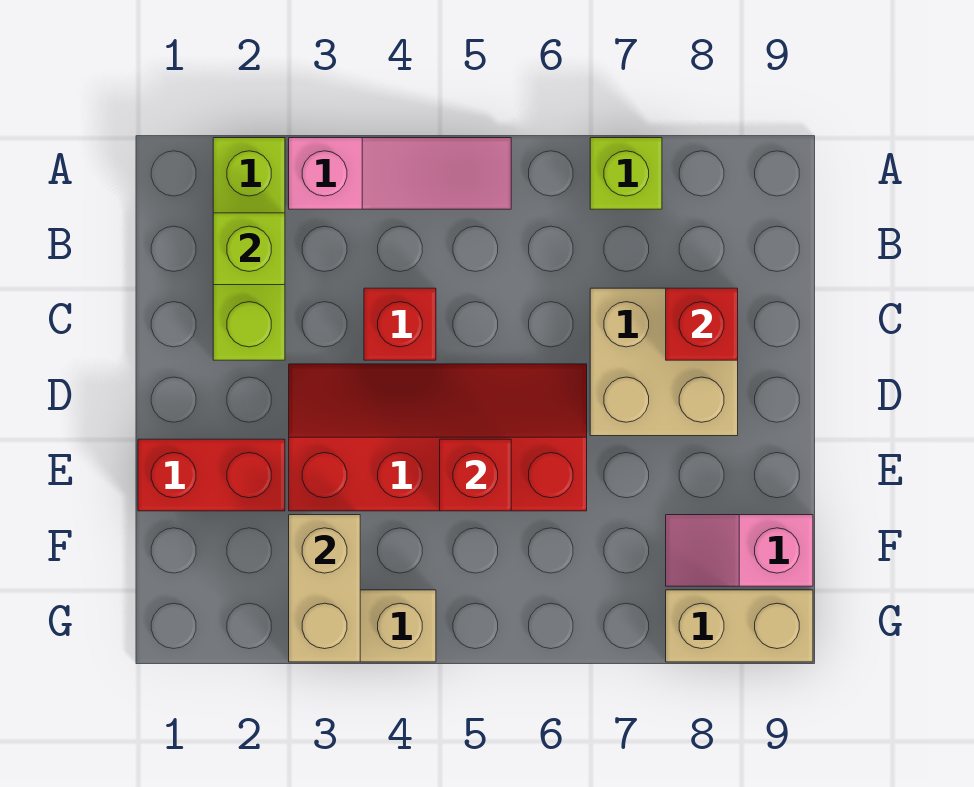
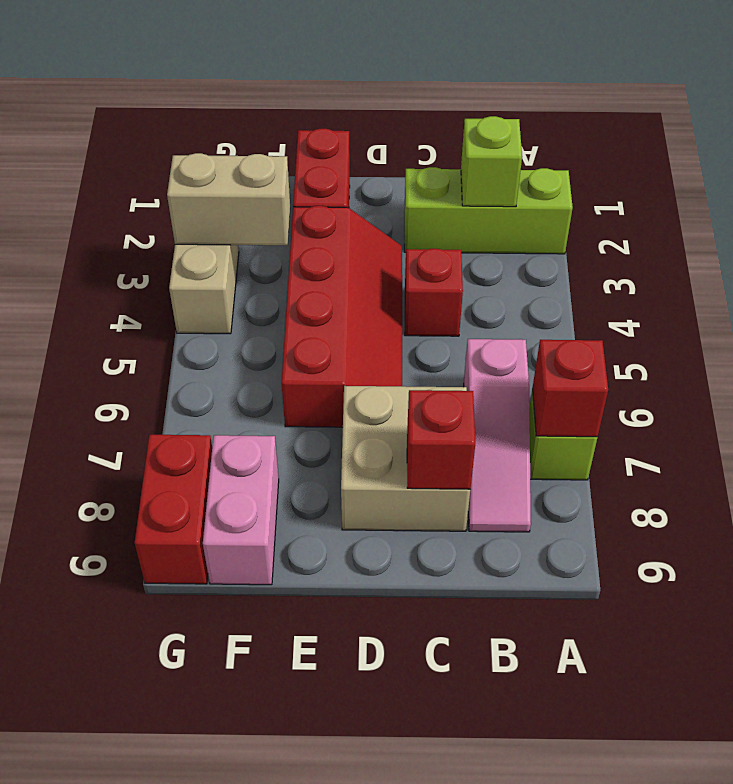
pink 1x3 slope [289,138,511,209] -> pink 1x3 slope moved to [464,339,531,532]
red 1x1 brick [440,439,511,511] -> red 1x1 brick moved to [533,340,608,437]
pink 1x2 slope [666,515,813,586] -> pink 1x2 brick [203,435,279,585]
tan 1x2 brick [666,590,813,662] -> red 1x2 brick [135,435,212,584]

